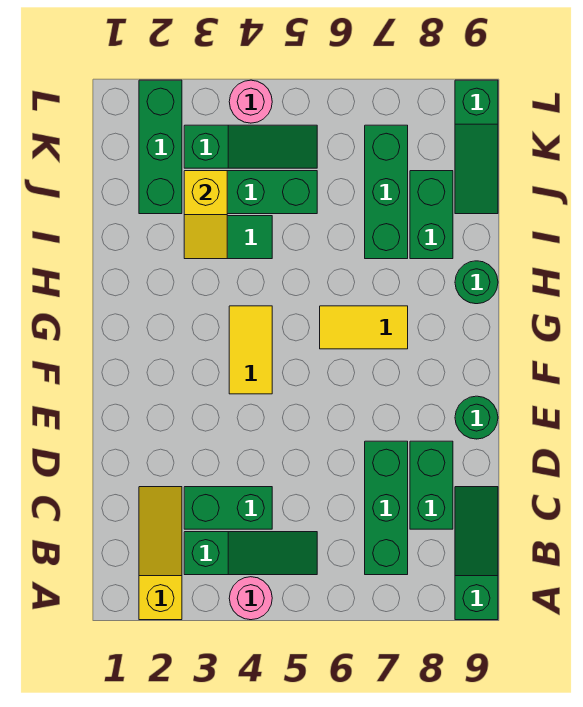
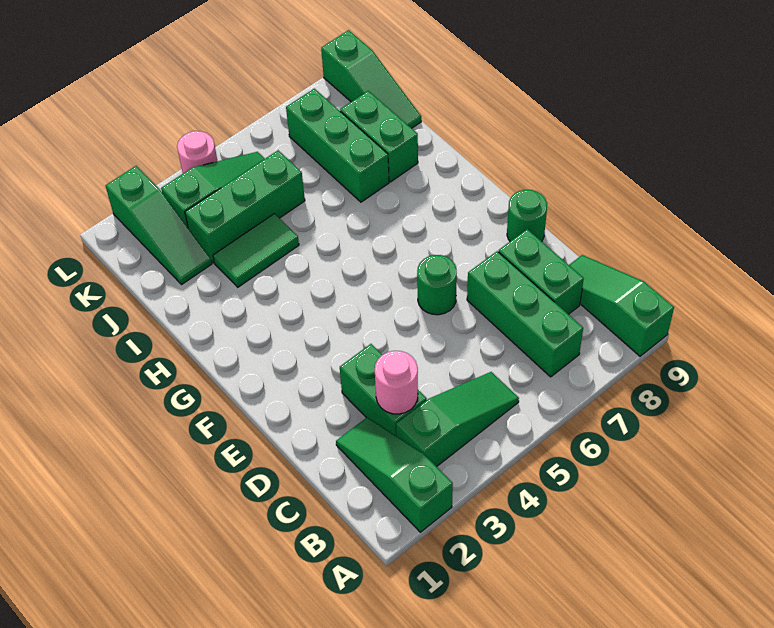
yellow 1x3 slope [139,487,182,620] -> green 1x3 slope [336,417,453,532]
pink 1x1 round brick [229,577,272,620] -> pink 1x1 round brick moved to [375,351,418,414]
green 1x2 brick [184,487,272,529] -> green 1x2 brick turned to [340,344,427,436]
yellow 1x2 tile [229,306,272,394] -> none
yellow 1x2 tile [320,306,408,349] -> none
green 1x1 round brick [455,261,498,304] -> green 1x1 round brick moved to [417,255,457,315]
yellow 1x2 slope [184,171,227,259] -> none
green 1x3 brick [139,80,182,214] -> green 1x3 slope [105,166,212,284]

